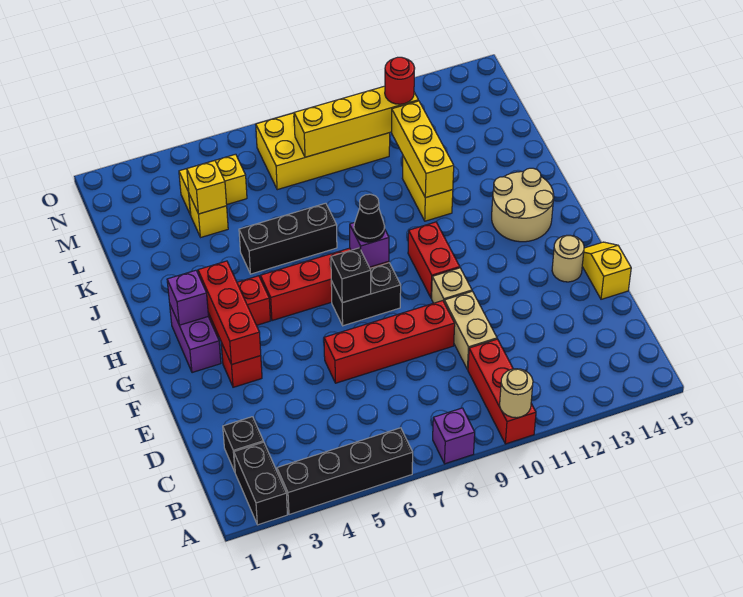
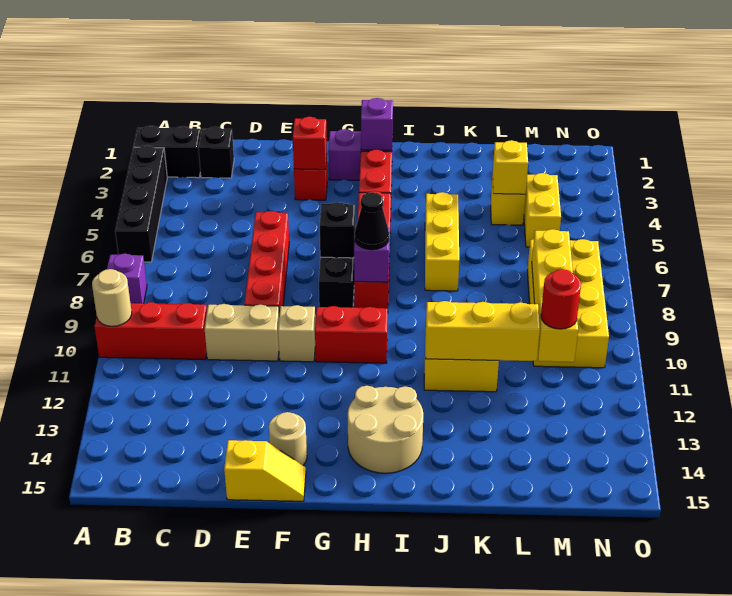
red 1x3 brick [198,261,261,365] -> red 1x1 brick [293,117,327,170]
black 1x3 brick [239,203,337,274] -> yellow 1x3 brick [425,192,459,291]

